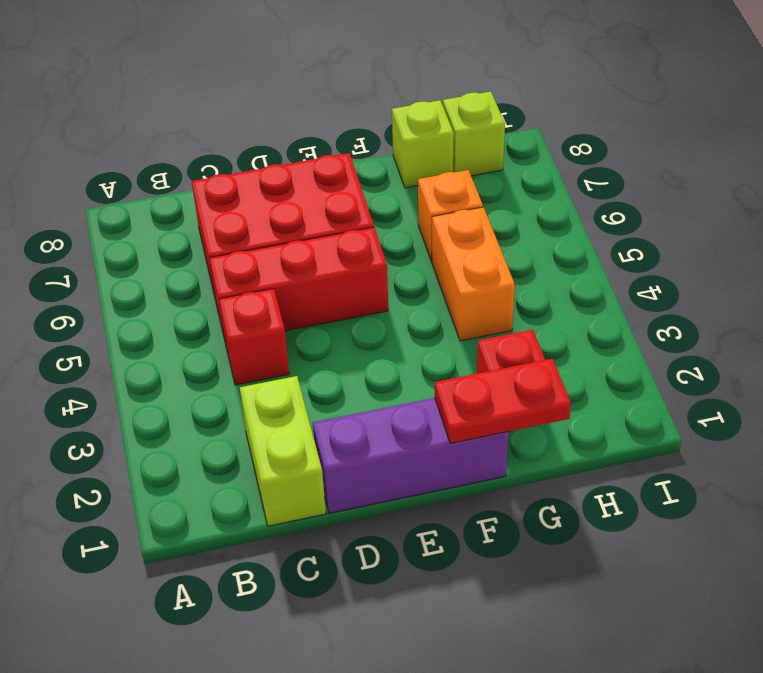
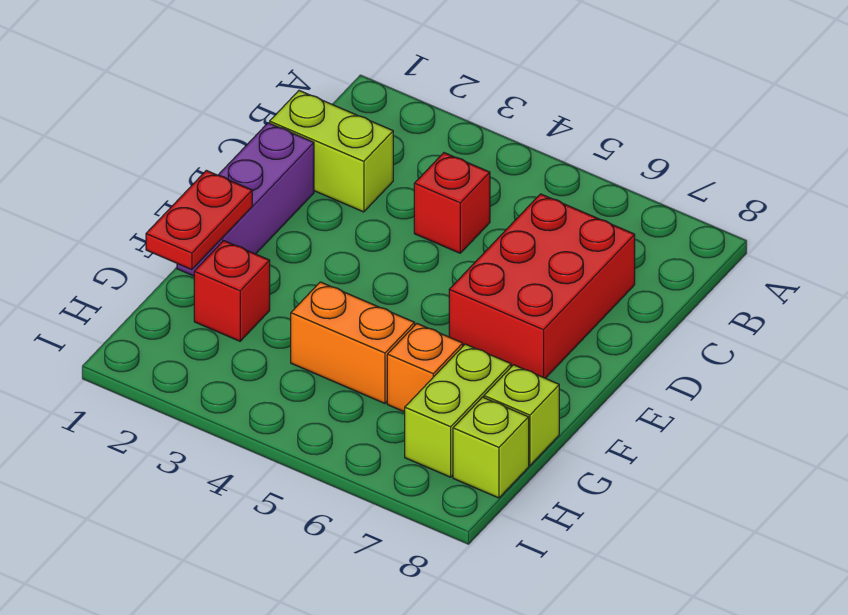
red 1x3 brick [209,227,388,339] -> none
none -> lime 1x2 brick [405,344,511,477]

